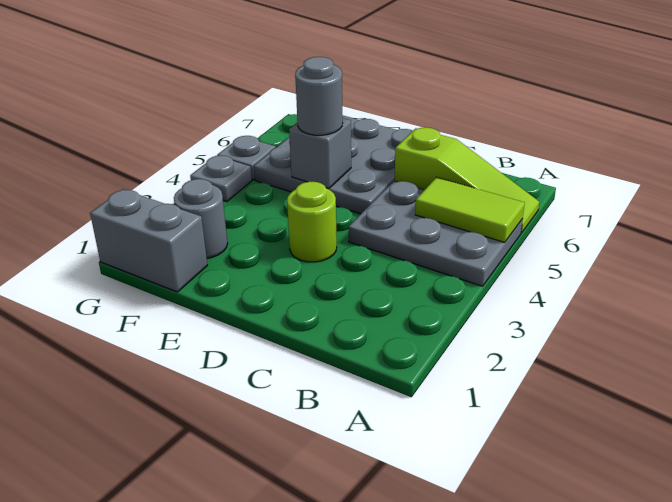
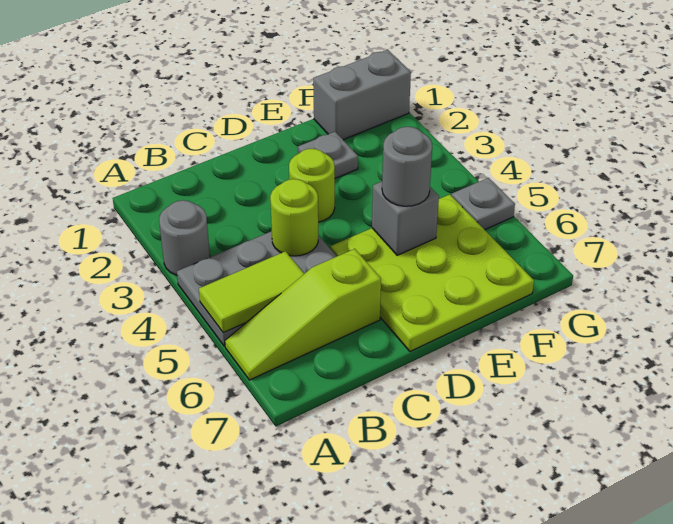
none -> lime 1x1 round brick [270,179,318,256]
grey 3x3 plate [254,115,413,214] -> lime 3x3 plate [330,194,534,352]
grey 1x1 round brick [174,179,228,258] -> grey 1x1 round brick moved to [159,200,210,275]
grey 1x1 plate [190,155,252,202] -> grey 1x1 plate moved to [298,132,358,178]

